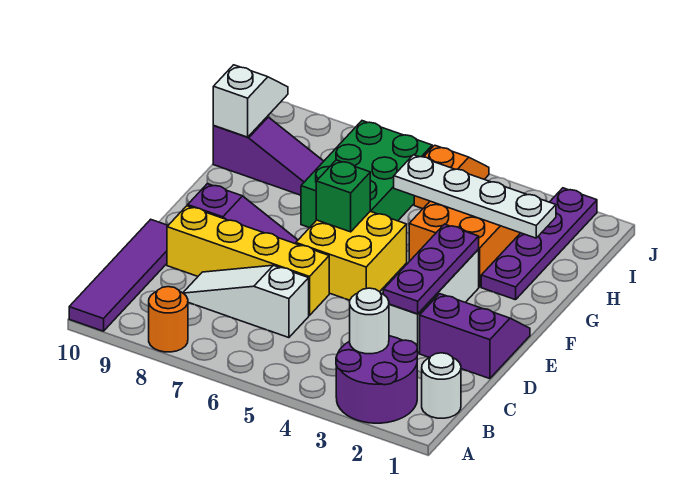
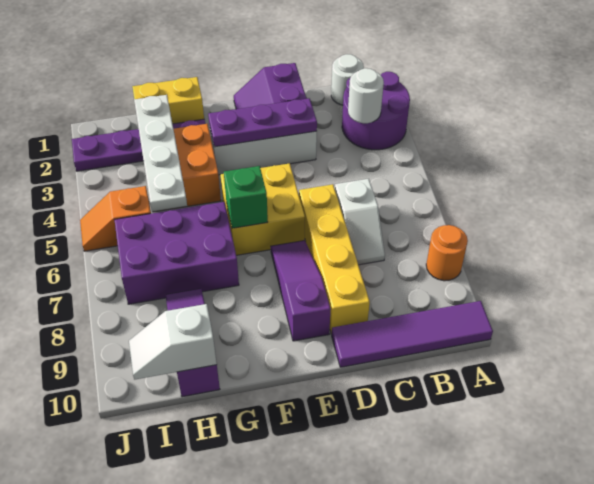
white 1x3 slope [183,265,309,338] -> white 1x2 slope [335,179,385,265]
none -> yellow 1x2 brick [132,77,204,124]
green 2x3 brick [301,121,432,228] -> purple 2x3 brick [115,202,239,304]

